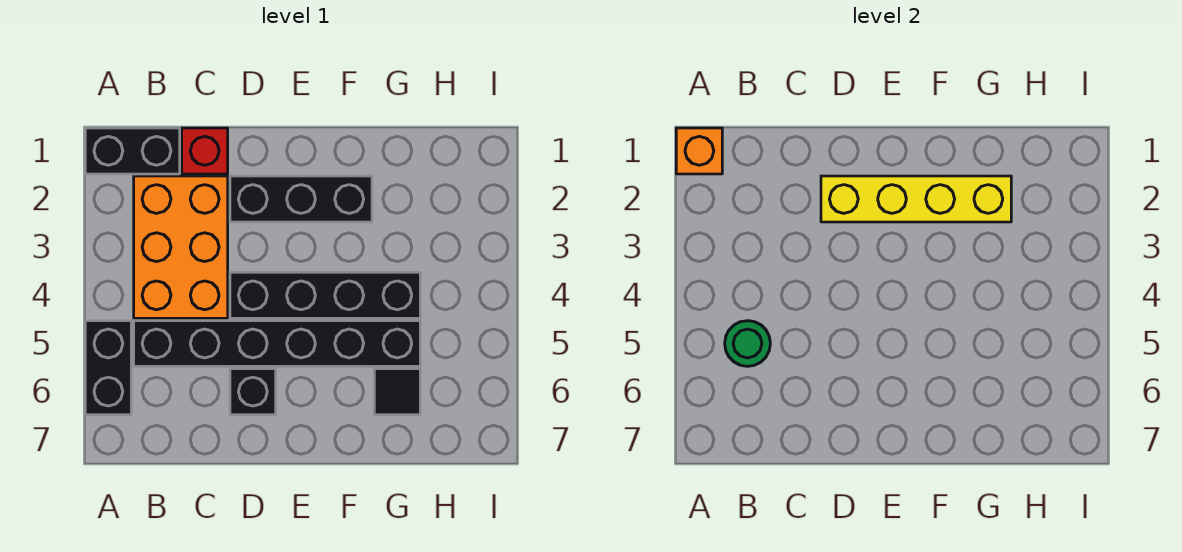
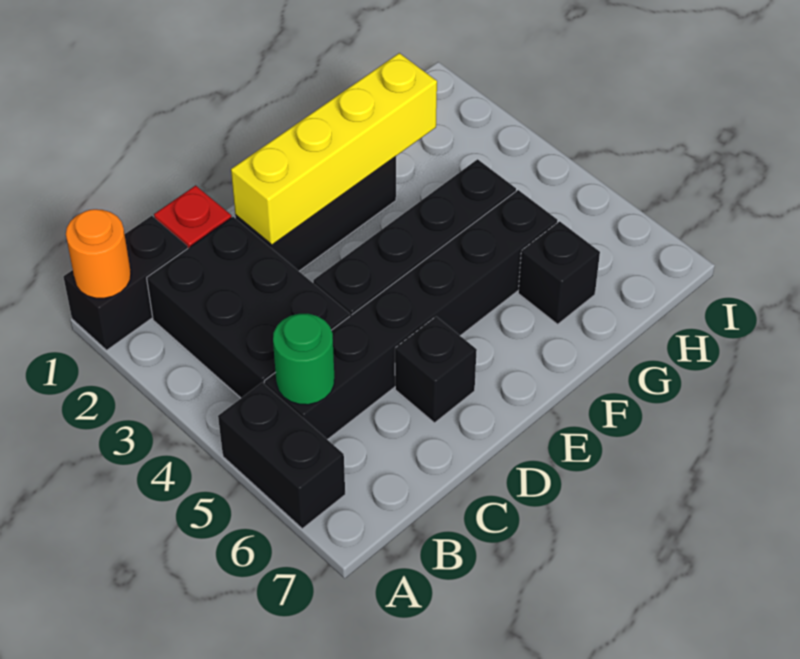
orange 1x1 brick [676,128,722,174] -> orange 1x1 round brick [66,209,131,298]
orange 2x3 brick [134,176,228,318] -> black 2x3 brick [147,217,350,398]
black 1x1 tile [374,369,420,415] -> black 1x1 brick [518,221,600,324]

